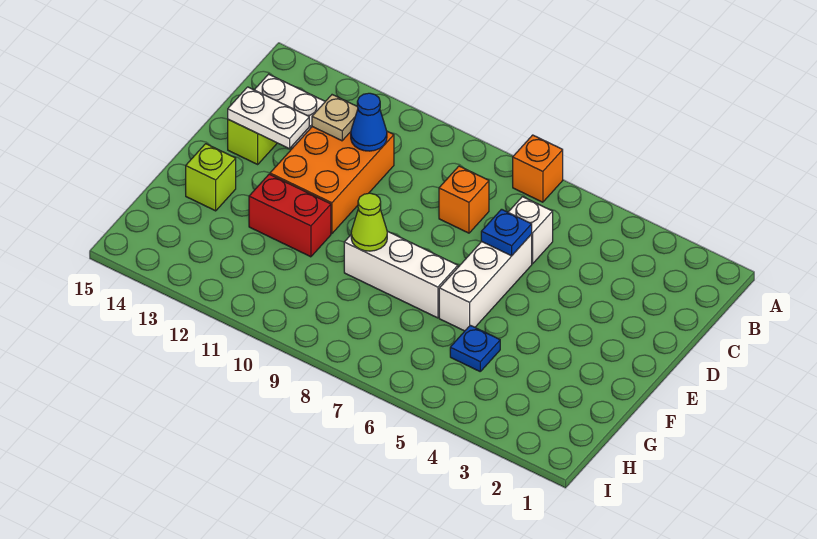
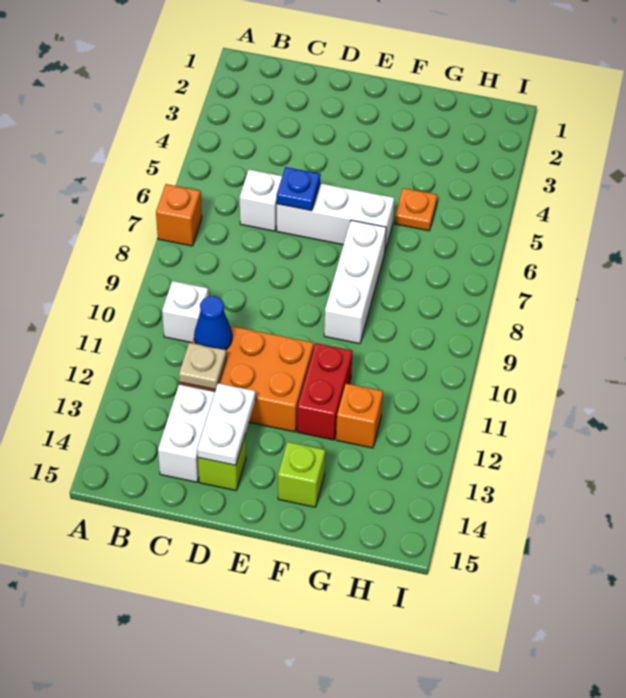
none -> white 1x1 brick [162,281,209,343]
orange 1x1 brick [439,166,489,233] -> orange 1x1 brick moved to [336,384,383,448]
lime 1x1 cone [351,193,387,251] -> none
blue 1x1 plate [450,325,500,371] -> orange 1x1 plate [395,188,437,231]

